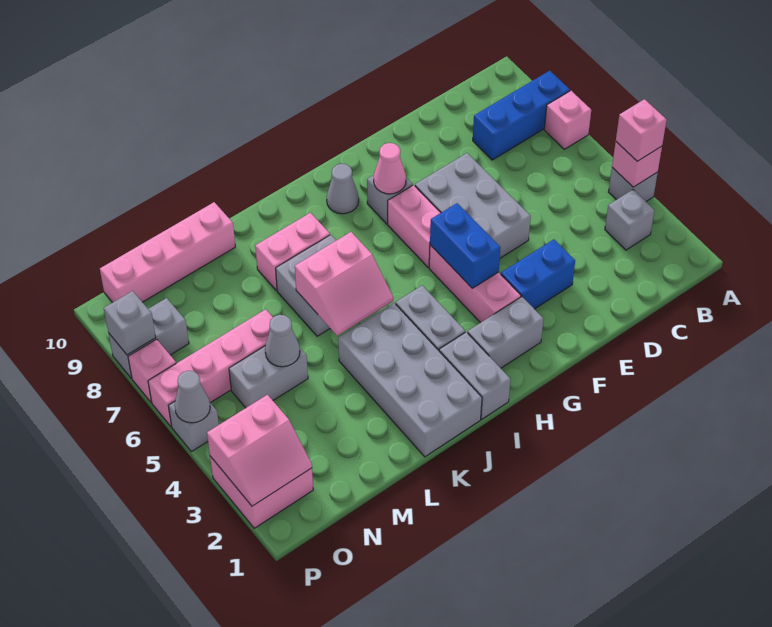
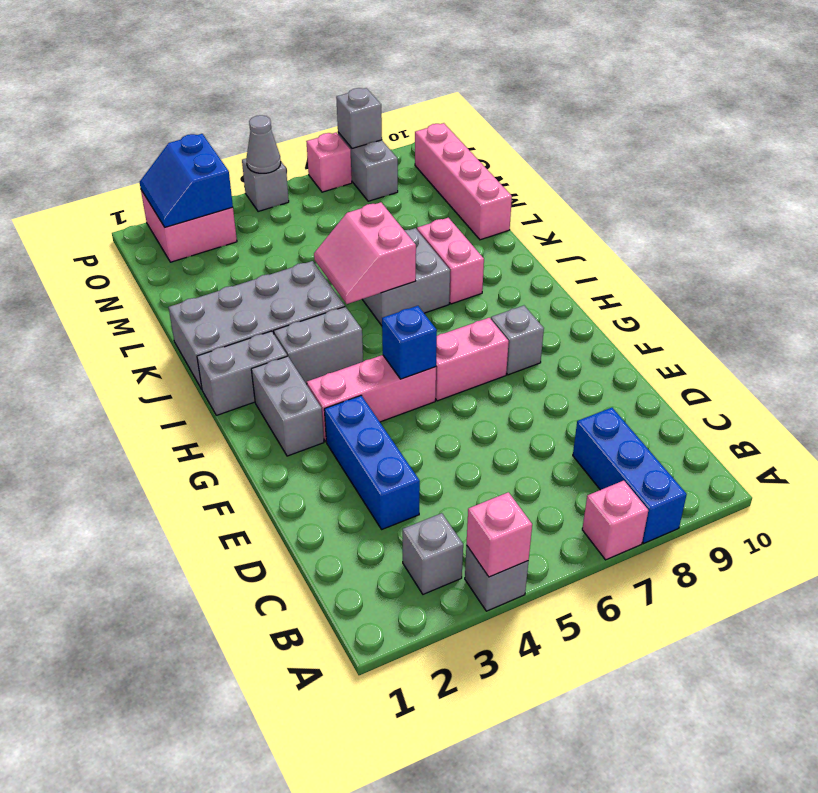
pink 1x1 brick [616,99,667,161] -> none
blue 1x2 brick [501,239,575,309] -> blue 1x3 brick [324,396,420,529]
grey 2x3 brick [415,153,531,258] -> none
blue 1x2 brick [430,203,500,288] -> blue 1x1 brick [382,306,437,379]
pink 1x1 cone [374,143,406,194] -> none
grey 1x1 cone [327,164,359,214] -> none
grey 1x2 brick [229,346,308,408] -> none
grey 1x1 cone [265,315,300,367] -> none
pink 1x4 brick [148,309,273,427] -> none
pink 2x2 slope [207,395,312,506] -> blue 2x2 slope [140,134,233,227]

